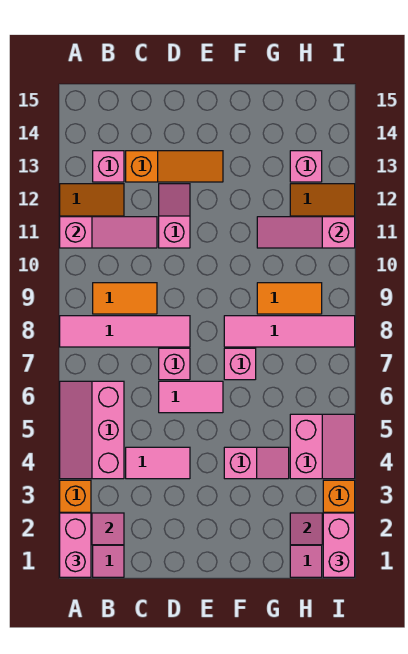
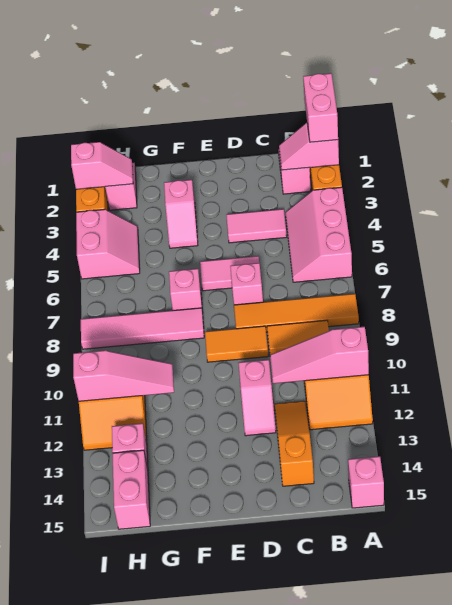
pink 2x3 slope [60,381,124,479] -> pink 2x3 slope turned to [285,187,352,282]
pink 1x4 tile [60,316,190,347] -> orange 1x4 tile [234,294,359,332]
pink 1x1 brick [93,151,124,182] -> pink 1x1 brick moved to [348,456,384,508]
orange 1x3 slope [126,151,223,182] -> orange 1x3 slope turned to [275,401,314,486]
pink 1x2 slope [224,447,289,479] -> pink 1x2 slope turned to [164,180,198,248]
orange 1x2 tile [257,283,322,314] -> orange 1x2 tile moved to [205,326,268,362]
pink 2x2 slope [290,414,355,479] -> pink 2x2 slope turned to [76,209,140,279]
pink 1x2 brick [323,513,355,577] -> pink 1x2 brick moved to [112,450,150,529]

